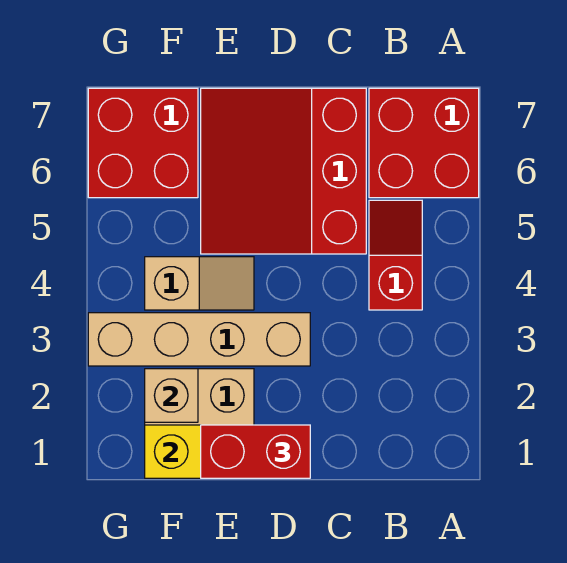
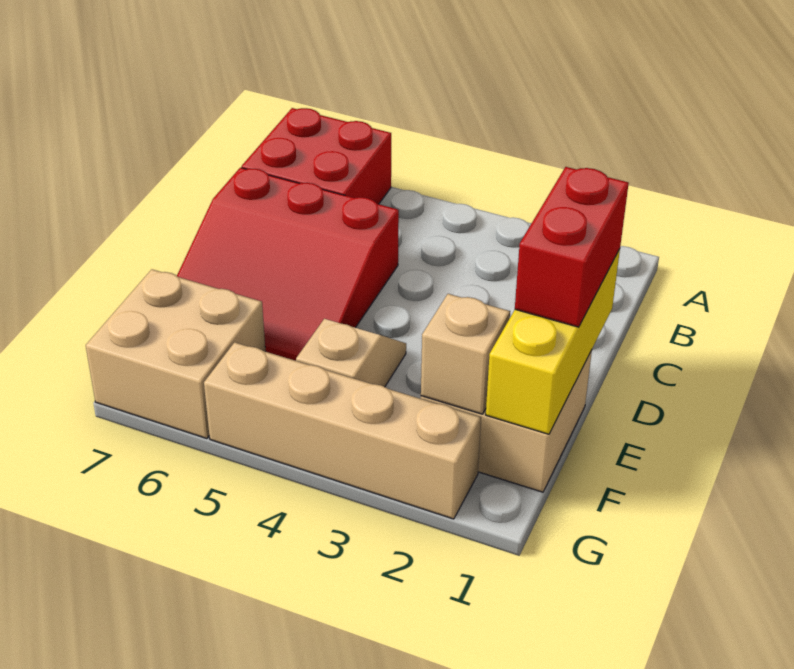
red 1x2 slope [369,200,422,310] -> none
tan 1x4 brick [88,313,310,366] -> tan 1x4 brick turned to [204,342,481,519]
red 2x2 brick [88,88,198,198] -> tan 2x2 brick [86,269,266,439]

